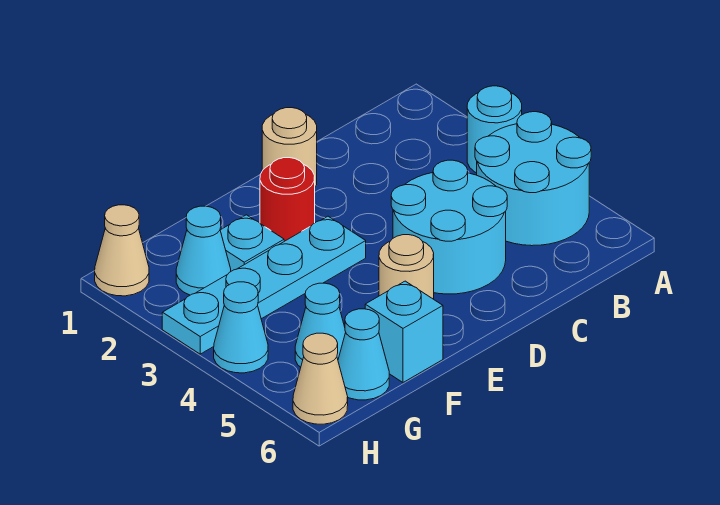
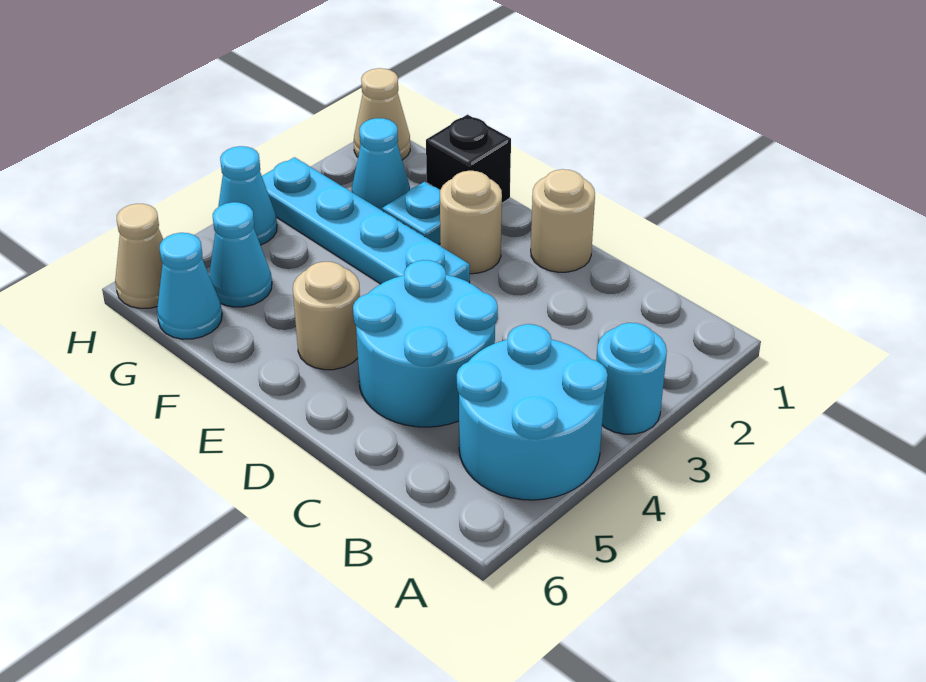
red 1x1 round brick [260,158,315,241] -> tan 1x1 round brick [440,171,502,274]
none -> black 1x1 brick [426,115,511,203]
cyan 1x1 brick [365,281,443,382] -> none

